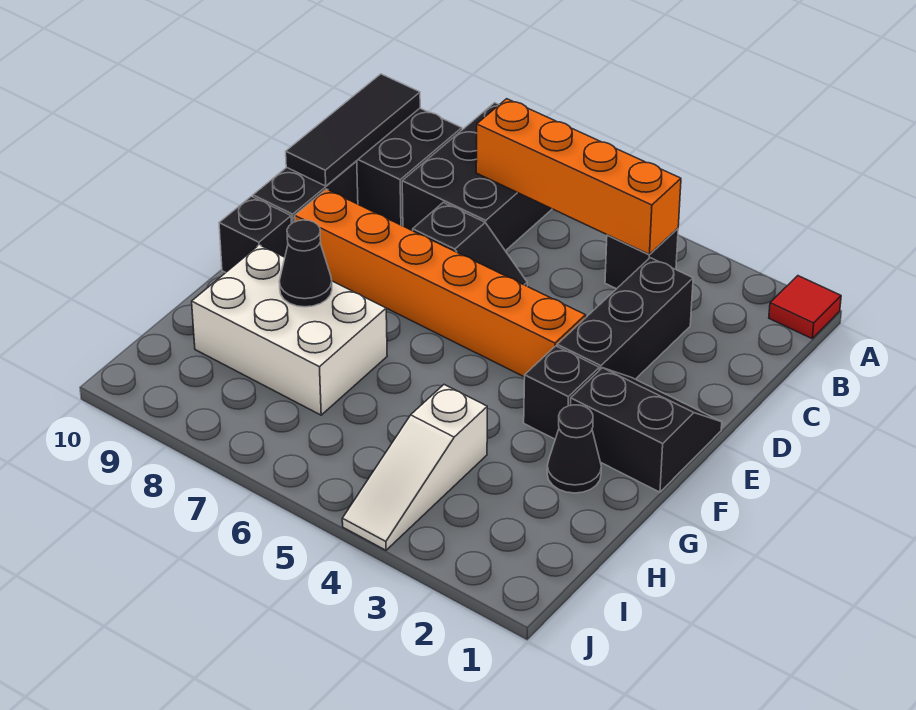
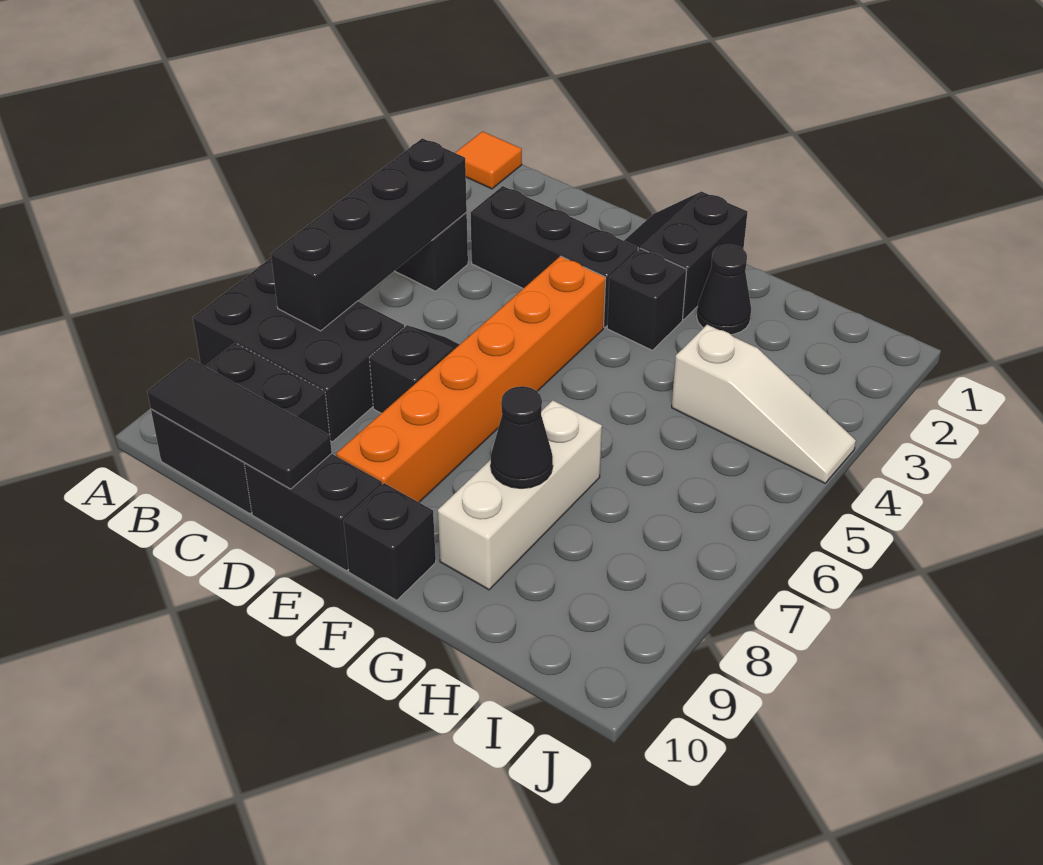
red 1x1 tile [769,276,841,338] -> orange 1x1 tile [455,131,522,189]
orange 1x4 brick [476,99,681,255] -> black 1x4 brick [271,138,467,331]
white 2x3 brick [192,245,387,415] -> white 1x3 brick [438,400,602,590]

